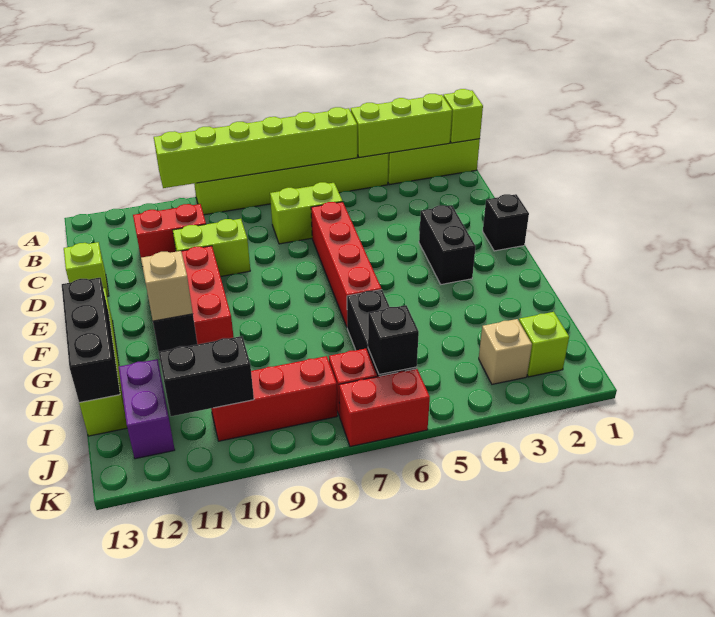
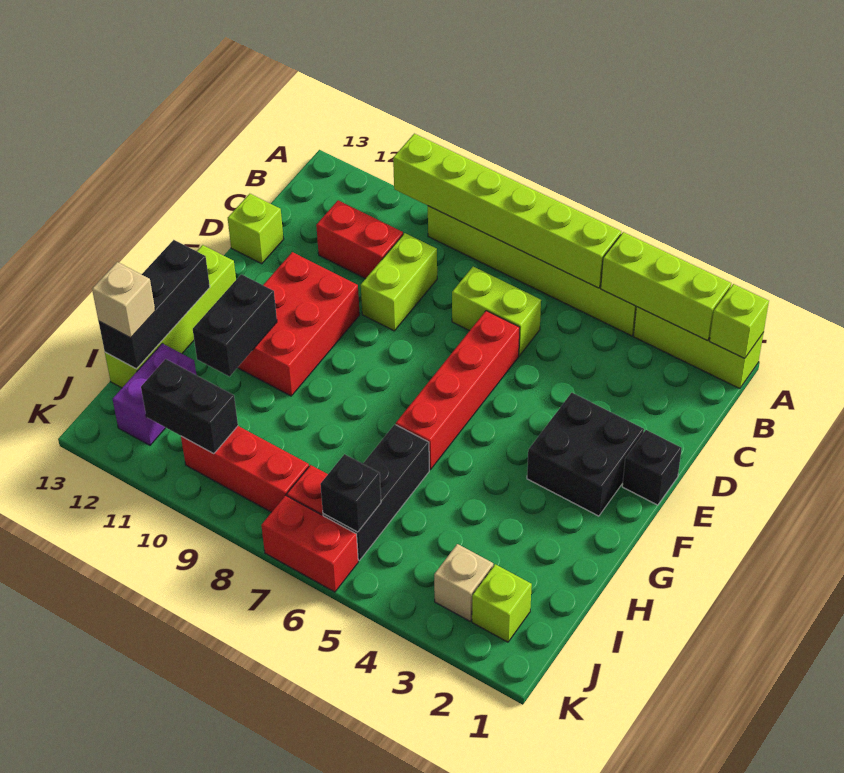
lime 1x2 brick [173,219,250,277] -> lime 1x2 brick turned to [361,233,437,331]
black 1x2 brick [419,205,476,284] -> black 2x2 brick [527,393,644,516]
tan 1x1 brick [141,251,193,321] -> tan 1x1 brick moved to [92,262,155,338]

